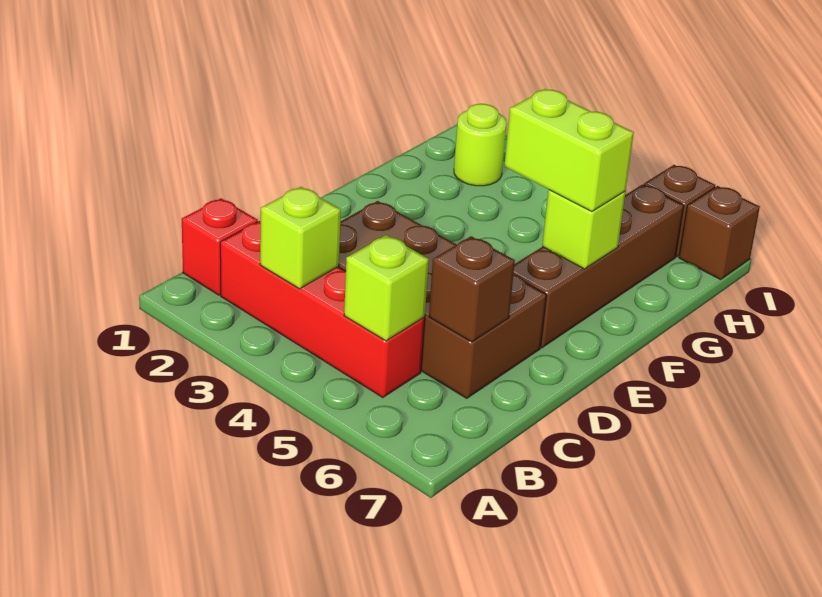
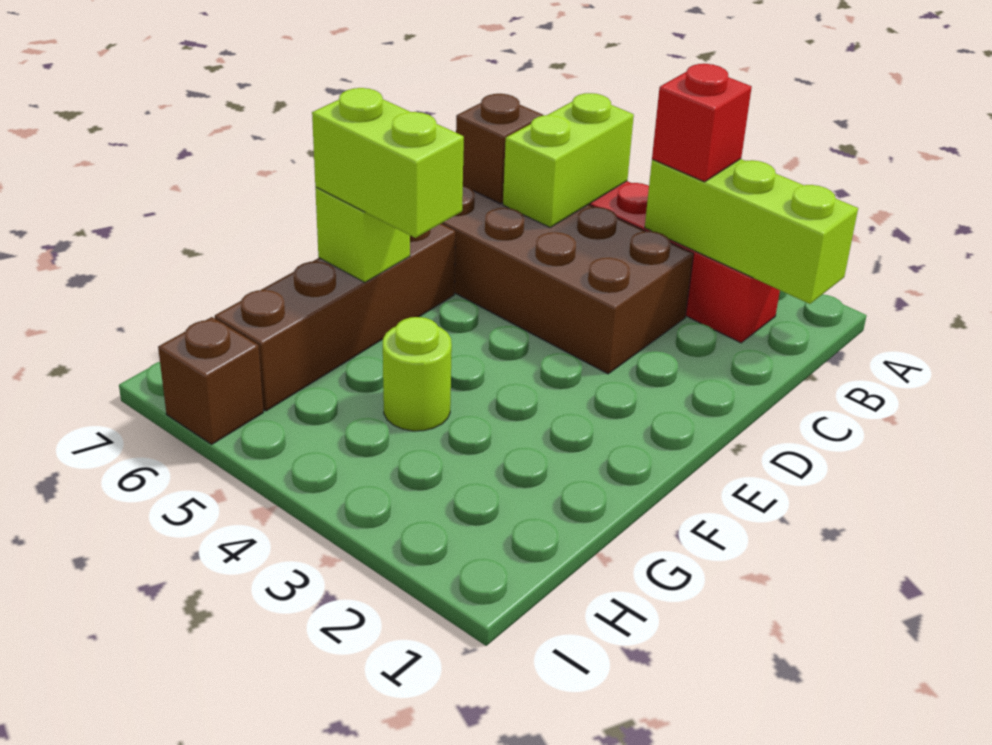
red 1x1 brick [182,198,258,295] -> red 1x1 brick moved to [652,64,752,182]
lime 1x1 brick [260,187,341,289] -> lime 1x3 brick [645,159,858,304]
lime 1x1 brick [344,235,429,341] -> lime 1x2 brick [503,93,634,227]
lime 1x1 round brick [454,104,507,186] -> lime 1x1 round brick moved to [383,317,452,431]
brown 1x1 brick [679,186,760,279] -> none

